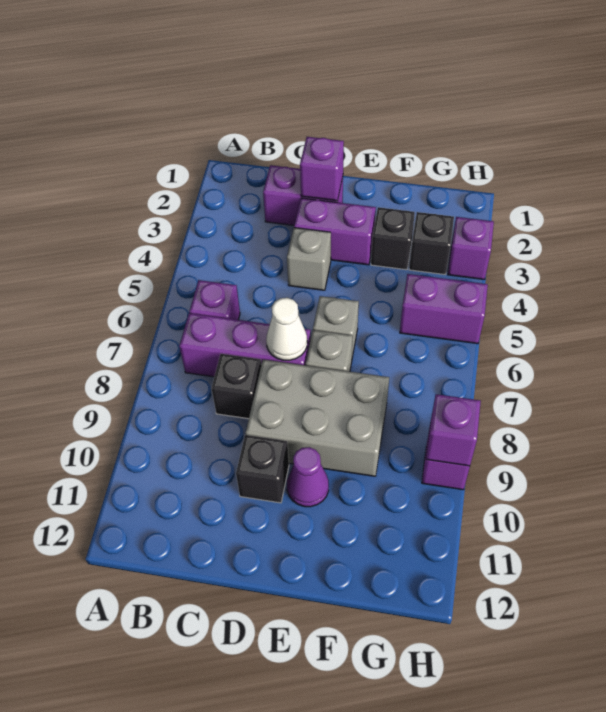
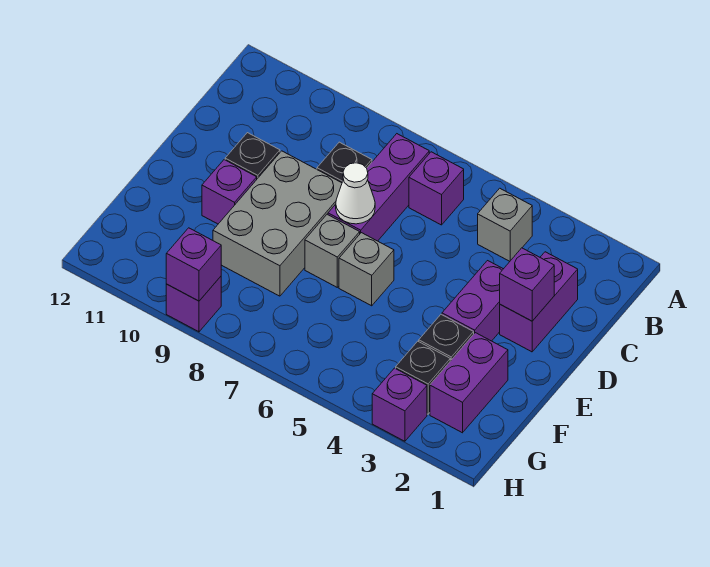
grey 1x1 brick [287,228,331,290] -> grey 1x1 brick moved to [478,188,532,261]
purple 1x1 cone [287,447,329,507] -> purple 1x1 brick [202,160,257,224]
purple 1x2 brick [400,274,488,344] -> purple 1x2 brick moved to [430,333,508,433]

